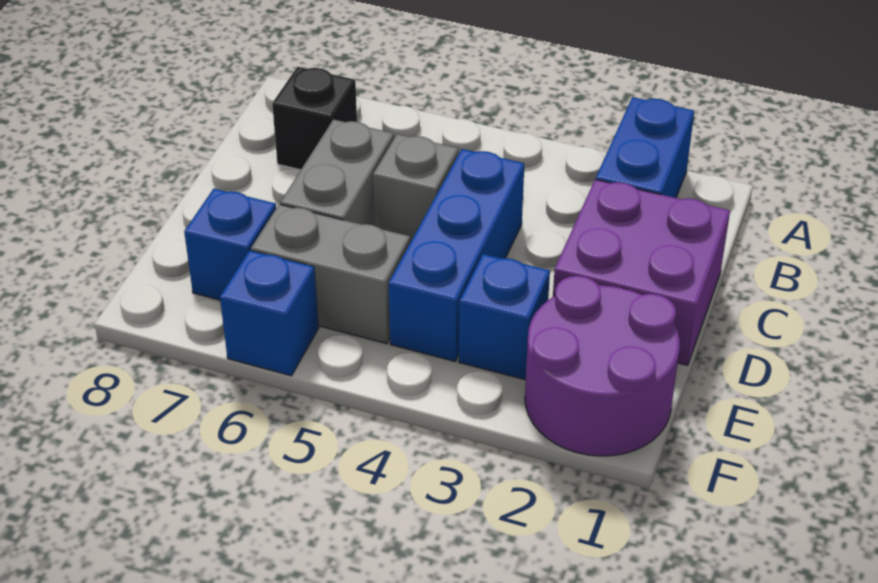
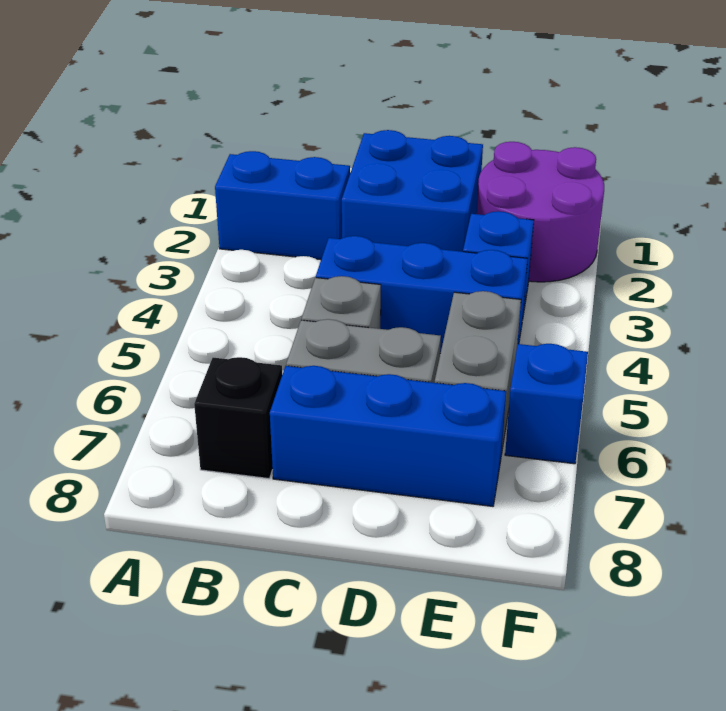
purple 2x2 brick [553,179,730,365] -> blue 2x2 brick [342,130,483,252]
blue 1x1 brick [184,189,276,300] -> blue 1x3 brick [270,366,506,506]

